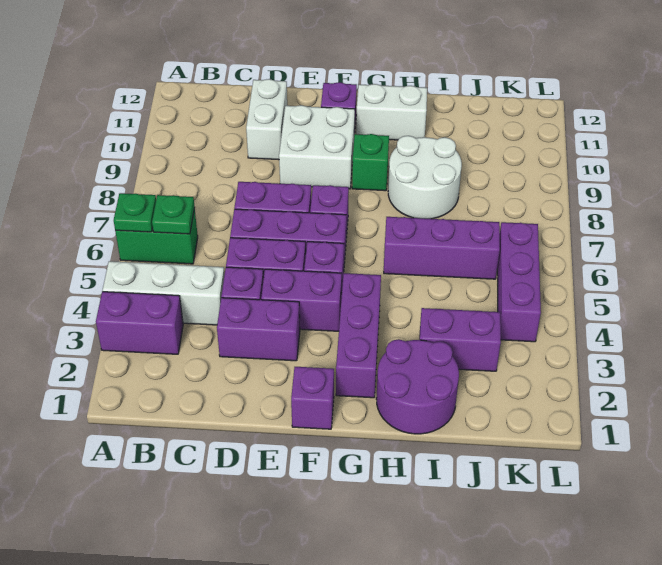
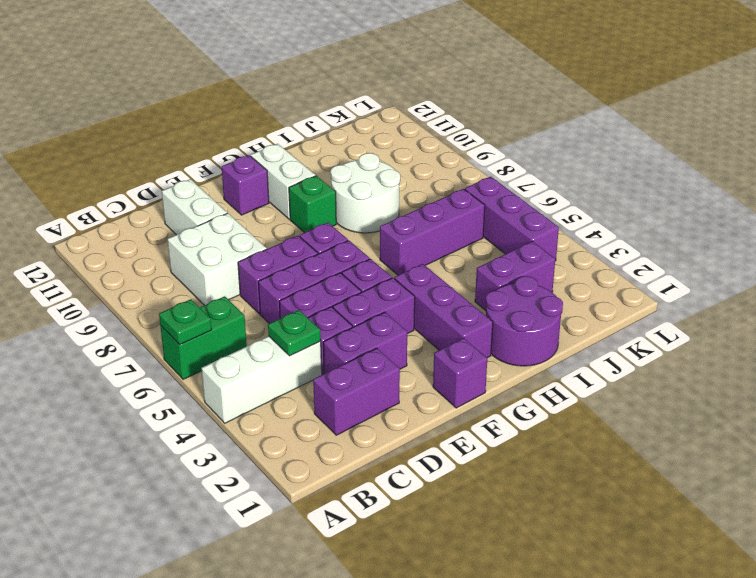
purple 1x2 brick [96,292,183,354] -> purple 1x2 brick moved to [313,348,400,435]
green 1x1 plate [152,195,195,234] -> green 1x1 plate moved to [268,310,321,356]
white 2x2 brick [279,105,355,189] -> white 2x2 brick moved to [168,213,267,305]
white 1x2 brick [356,84,427,140] -> white 1x2 brick turned to [251,144,316,219]

